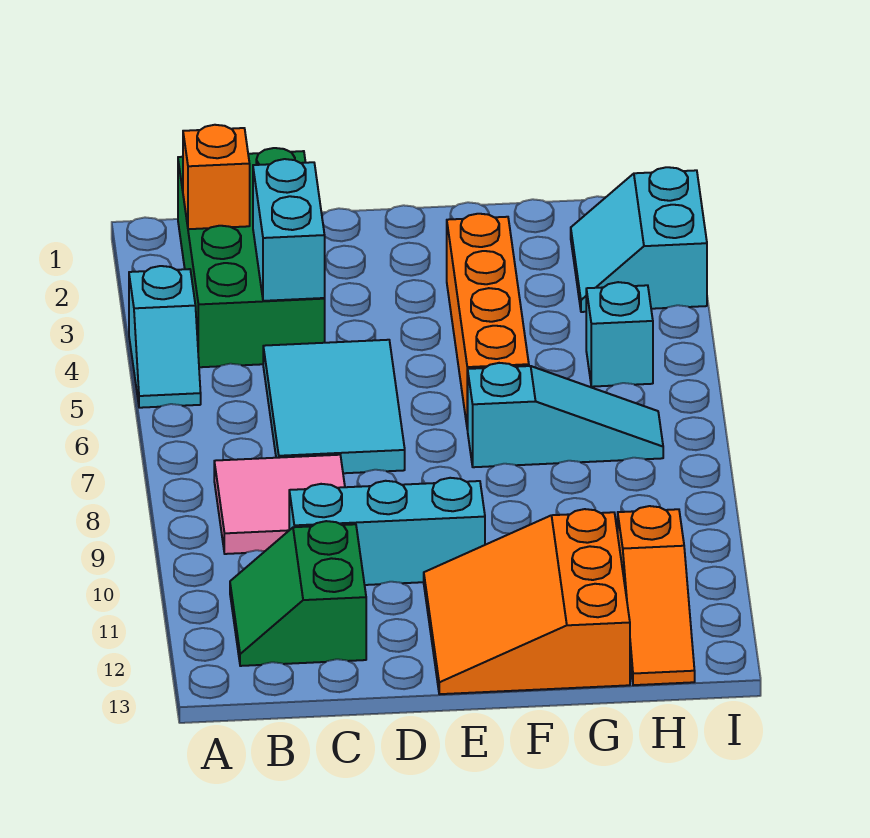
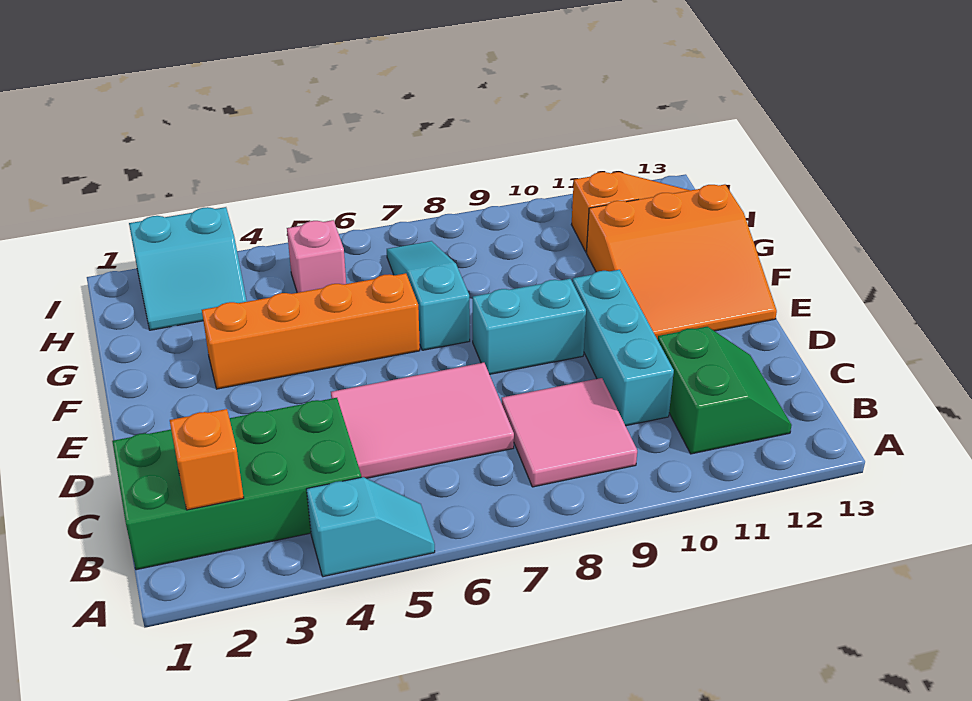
green 2x2 slope [230,521,366,666] -> green 2x2 slope turned to [658,327,792,454]
cyan 1x2 brick [253,159,325,301] -> cyan 1x2 brick moved to [473,279,586,374]
cyan 2x3 tile [263,340,405,473] -> pink 2x3 tile [331,363,514,478]
cyan 1x1 brick [586,282,653,387] -> pink 1x1 brick [287,220,346,293]

